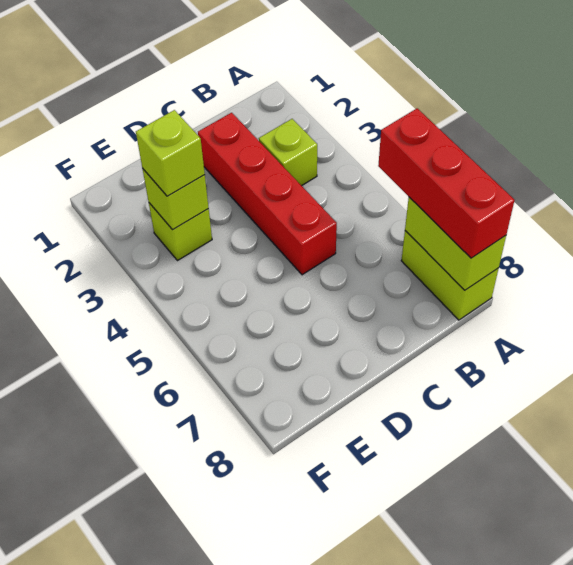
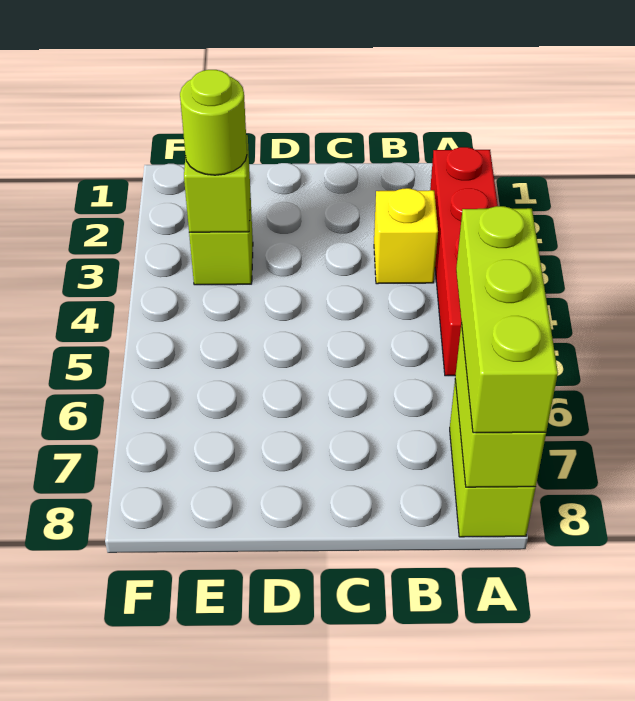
red 1x3 brick [378,108,514,258] -> lime 1x3 brick [456,206,558,433]
lime 1x1 brick [259,119,317,186] -> yellow 1x1 brick [374,188,438,284]
red 1x4 brick [198,113,337,275] -> red 1x4 brick moved to [430,147,498,376]
lime 1x1 brick [136,110,205,196] -> lime 1x1 round brick [180,70,247,175]

